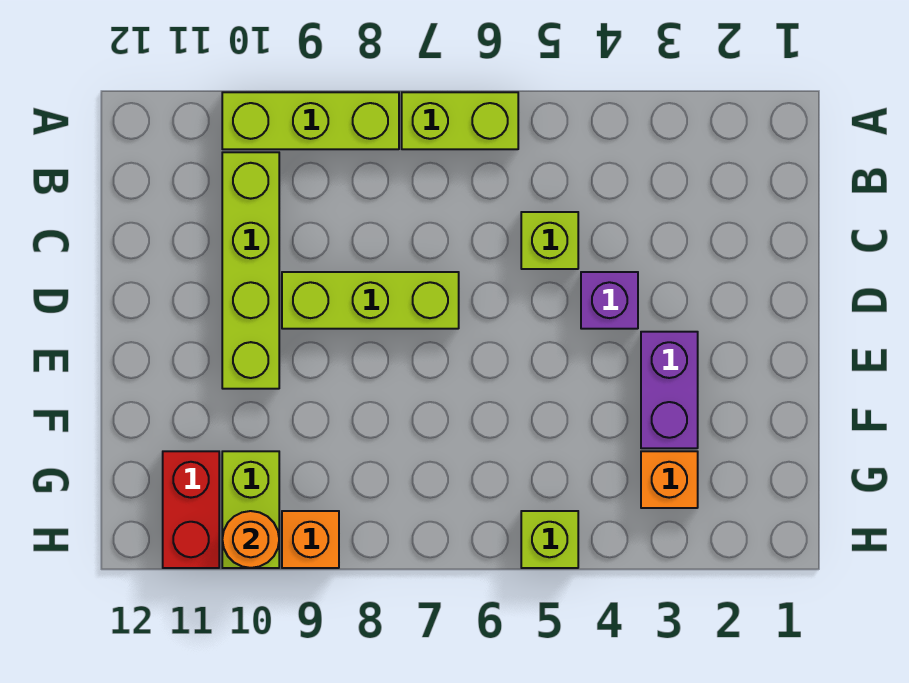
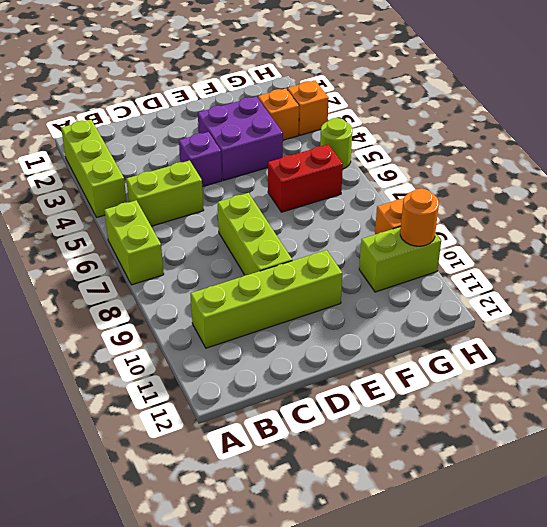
lime 1x3 brick [222,92,399,149] -> lime 1x3 brick moved to [61,120,127,217]
lime 1x1 brick [521,212,578,269] -> lime 1x2 brick [126,161,204,226]
purple 1x2 brick [641,332,698,448] -> purple 2x2 brick [198,96,283,180]
red 1x2 brick [163,451,219,568] -> red 1x2 brick moved to [268,145,343,212]
none -> orange 1x1 brick [288,81,329,135]
lime 1x1 brick [521,511,578,568] -> lime 1x1 round brick [320,118,352,169]

